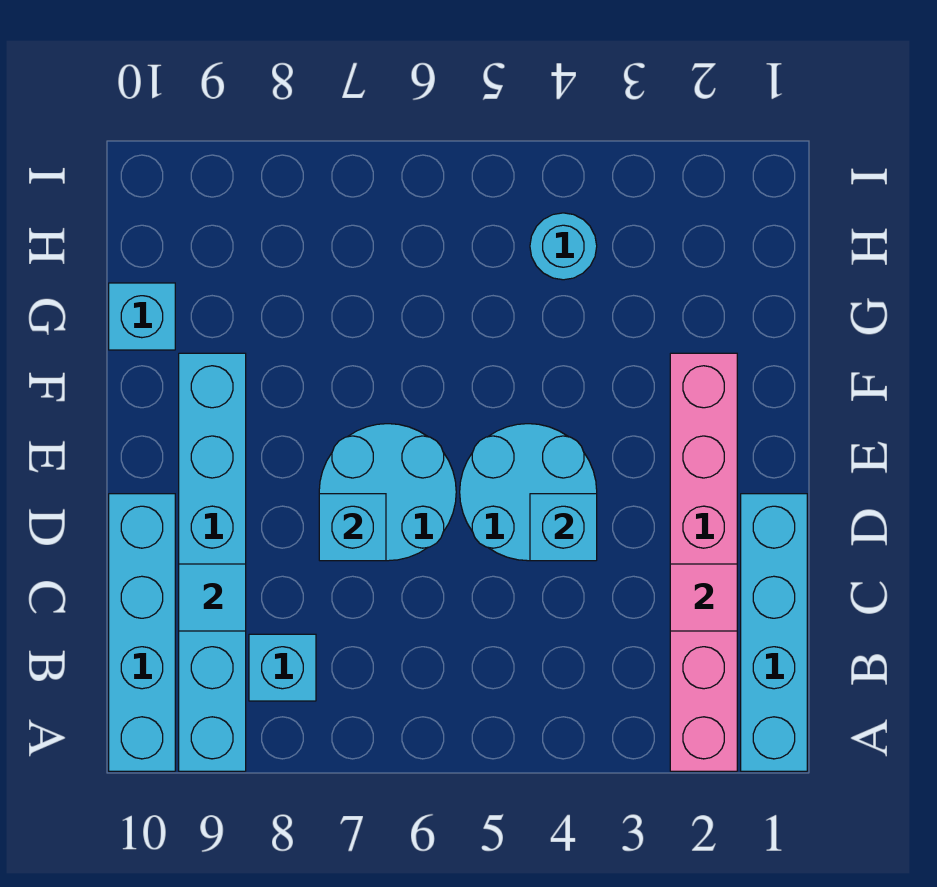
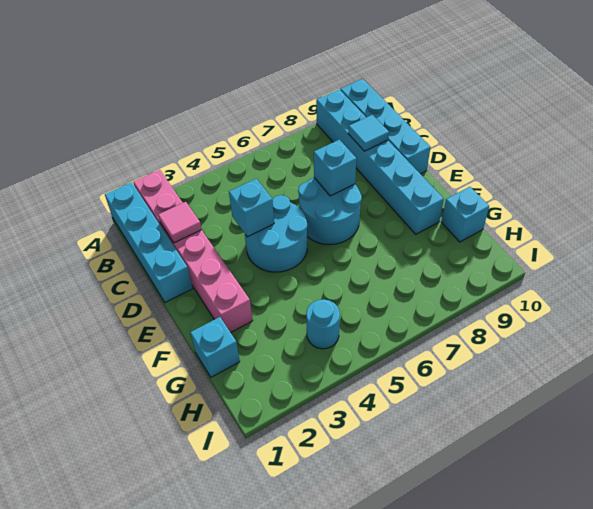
cyan 1x1 brick [249,634,316,701] -> cyan 1x1 brick moved to [190,317,240,377]

